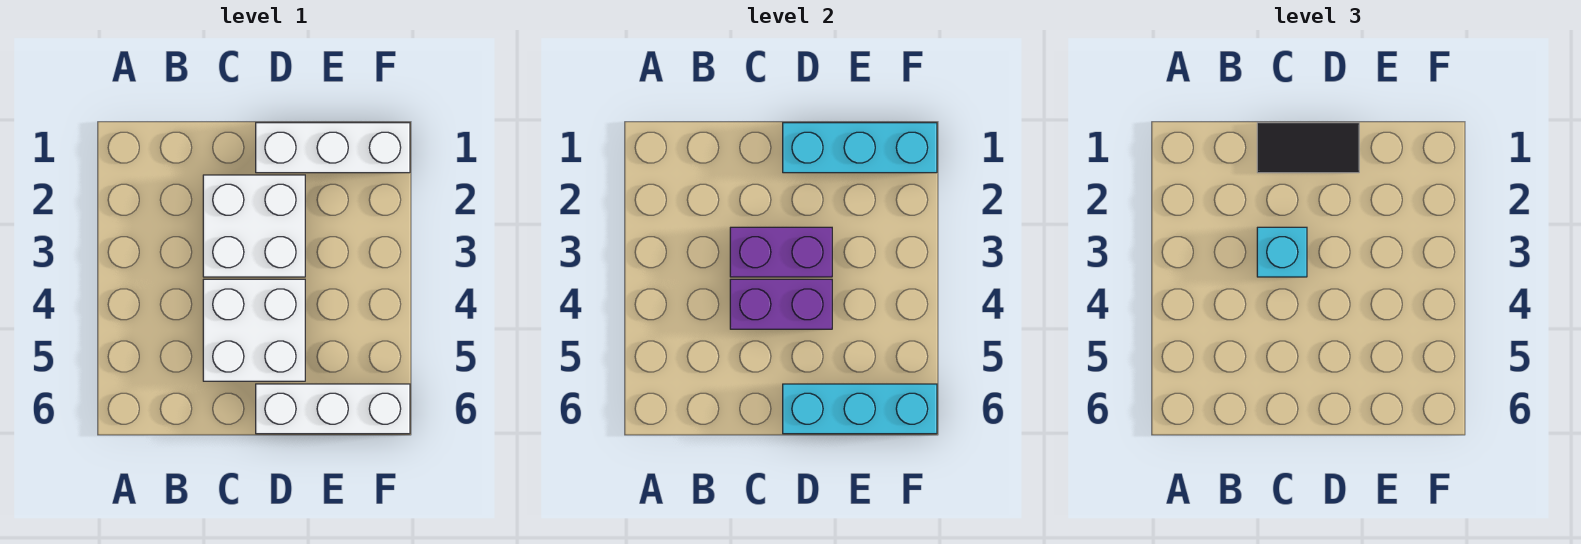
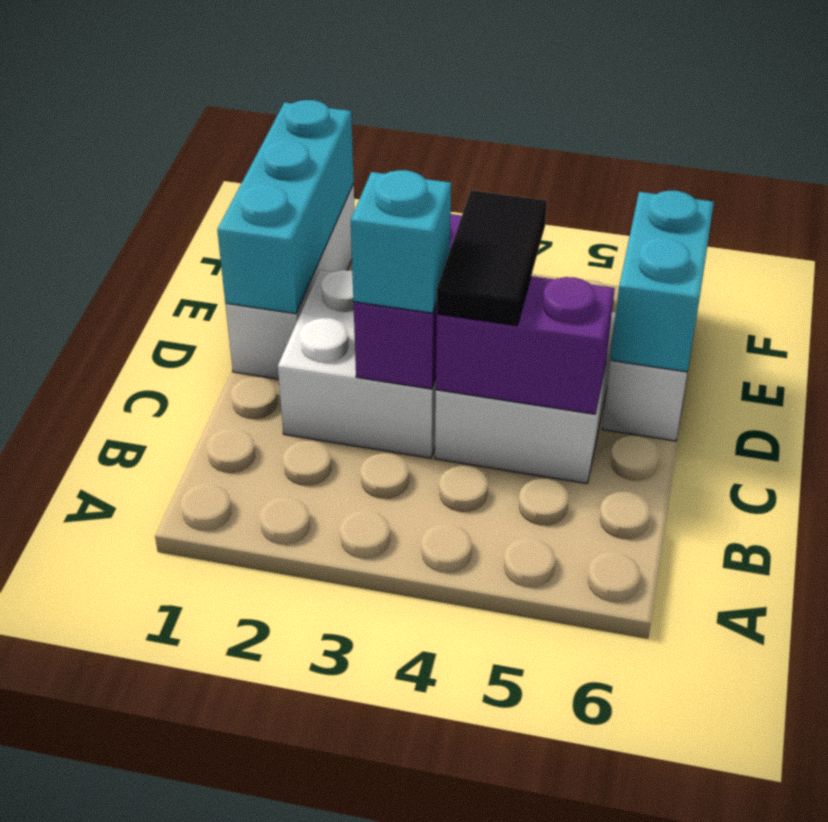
black 1x2 tile [1257,123,1359,173] -> black 1x2 tile moved to [437,190,547,326]
purple 1x2 brick [730,279,832,329] -> purple 1x2 brick turned to [436,276,615,414]
cyan 1x3 brick [783,384,937,434] -> cyan 1x2 brick [611,191,714,372]

